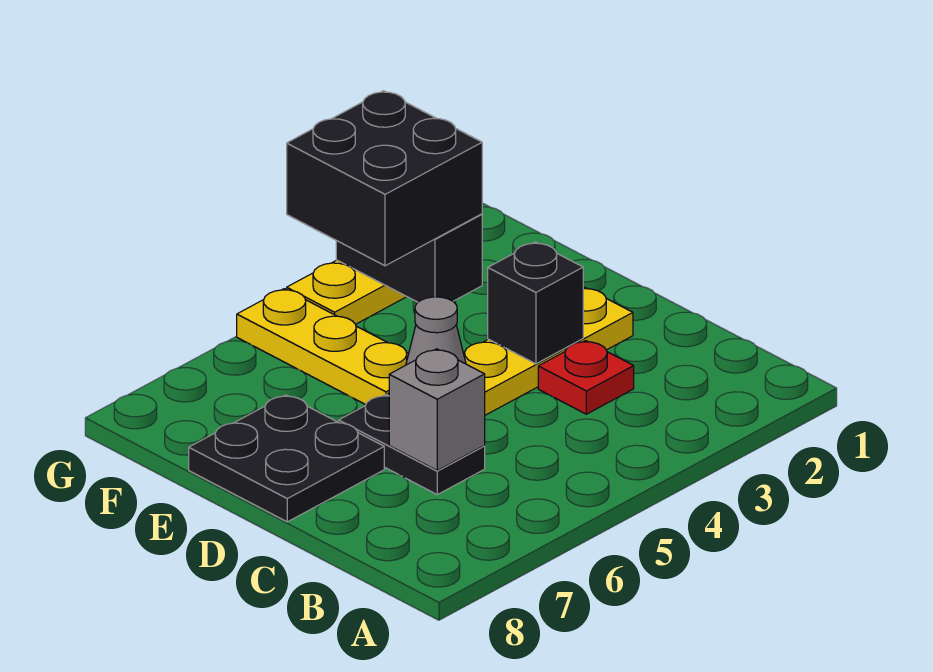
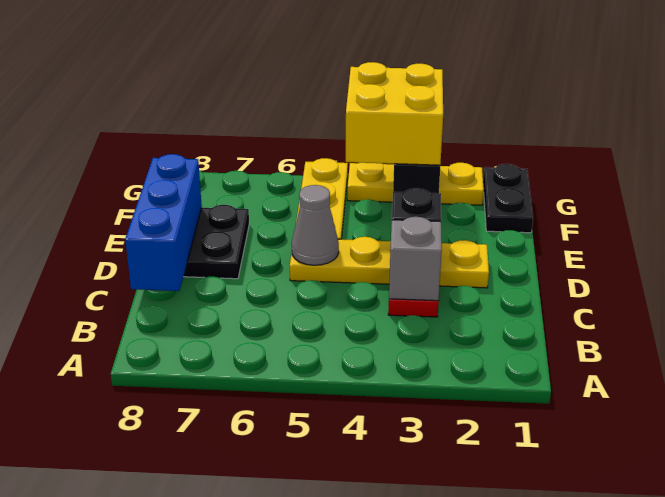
black 1x2 plate [339,395,485,495] -> black 1x2 plate moved to [483,164,533,233]
grey 1x1 brick [389,349,485,470] -> grey 1x1 brick moved to [389,217,442,301]
none -> blue 1x3 brick [125,154,202,291]
black 2x2 brick [287,91,482,266] -> yellow 2x2 brick [346,62,443,165]

